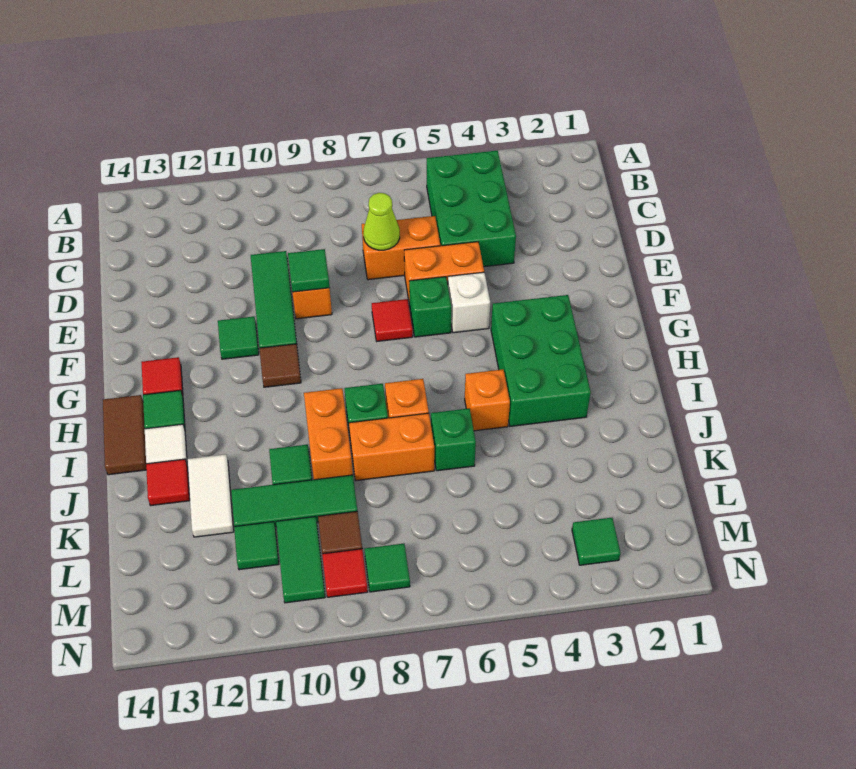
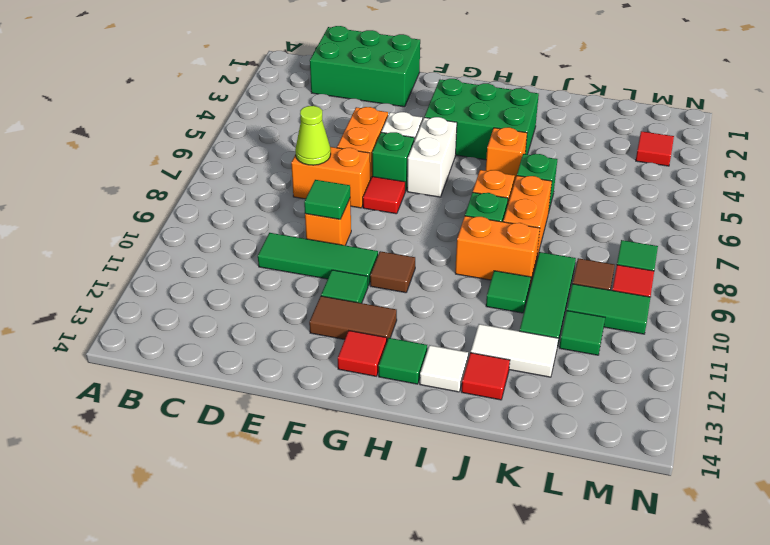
green 2x3 brick [427,151,516,267] -> green 2x3 brick moved to [310,26,420,107]
orange 1x2 brick [362,216,440,280] -> orange 1x2 brick turned to [291,147,370,208]
none -> white 1x2 brick [407,117,457,197]
brown 1x2 tile [103,395,146,475] -> brown 1x2 tile moved to [309,296,397,341]
green 1x1 tile [572,518,620,565] -> red 1x1 tile [636,131,674,166]

